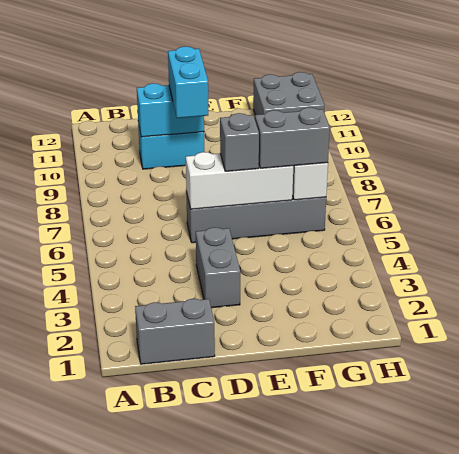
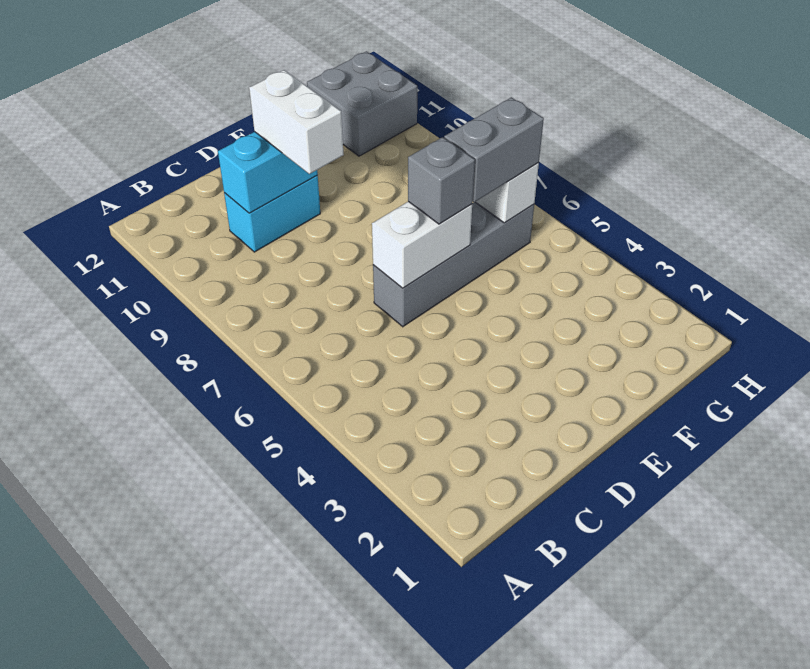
grey 1x2 brick [135,299,215,364] -> none
grey 1x2 brick [196,227,240,308] -> none
white 1x3 brick [186,152,293,209] -> white 1x2 brick [372,202,472,288]
cyan 1x2 brick [168,47,208,118] -> white 1x2 brick [249,70,344,174]

